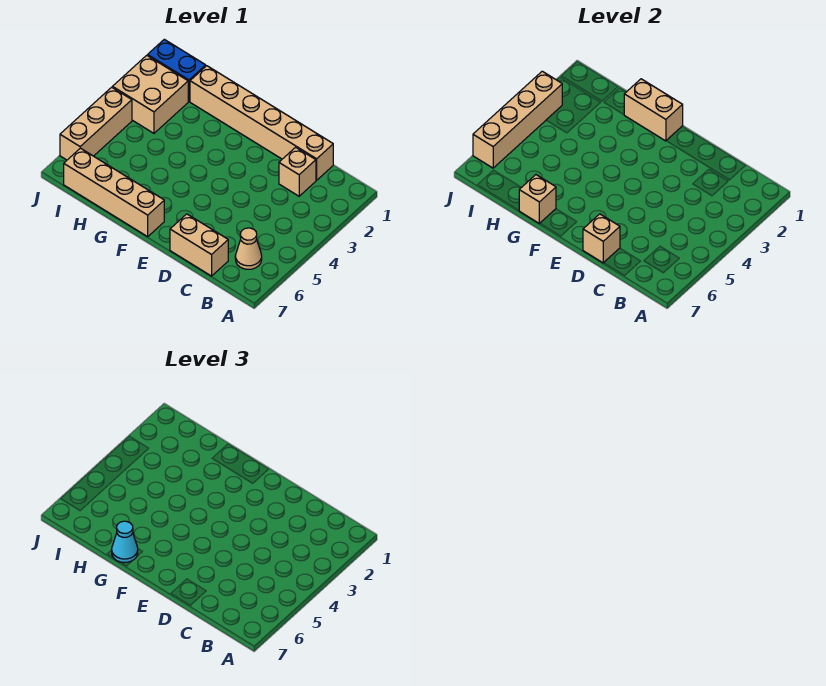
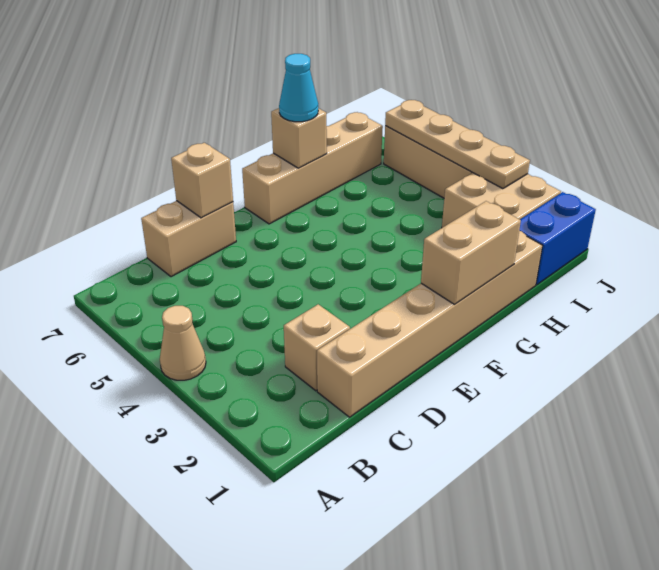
tan 1x1 cone [235,228,262,269] -> tan 1x1 cone moved to [160,306,206,380]
tan 1x4 brick [473,71,562,168] -> tan 1x4 plate [385,100,530,189]

